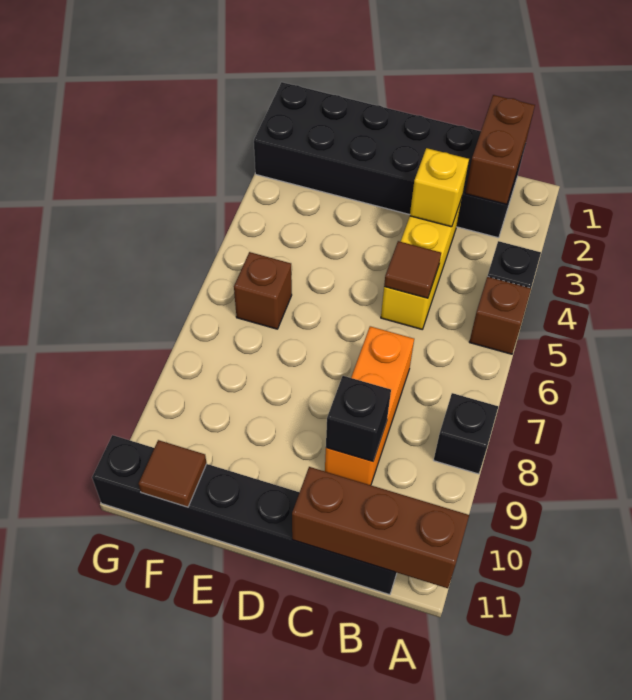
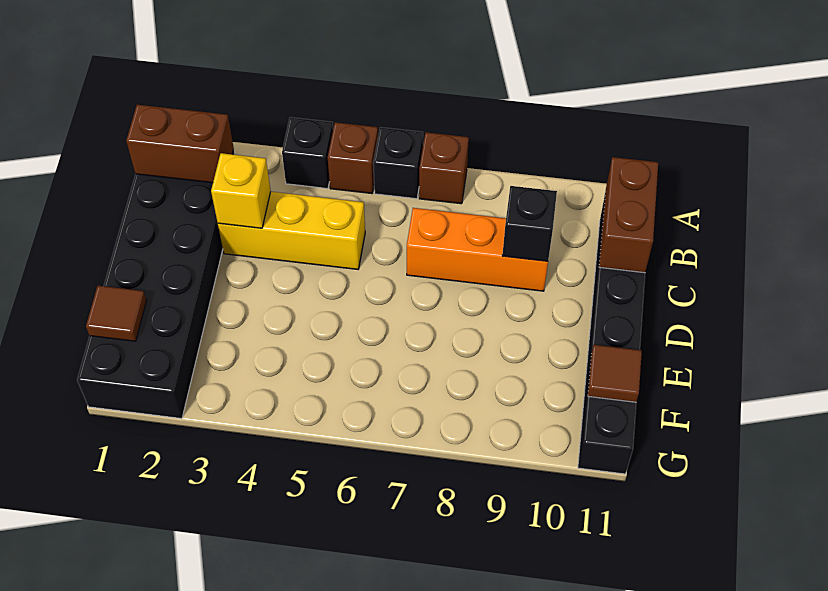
black 1x1 brick [434,393,498,474] -> black 1x1 brick moved to [373,127,423,199]
brown 1x3 brick [292,467,469,588] -> brown 1x2 brick [599,157,658,273]
brown 1x1 tile [384,241,441,298] -> brown 1x1 tile moved to [86,286,147,341]
brown 1x1 brick [234,252,292,329] -> brown 1x1 brick moved to [419,132,469,204]

